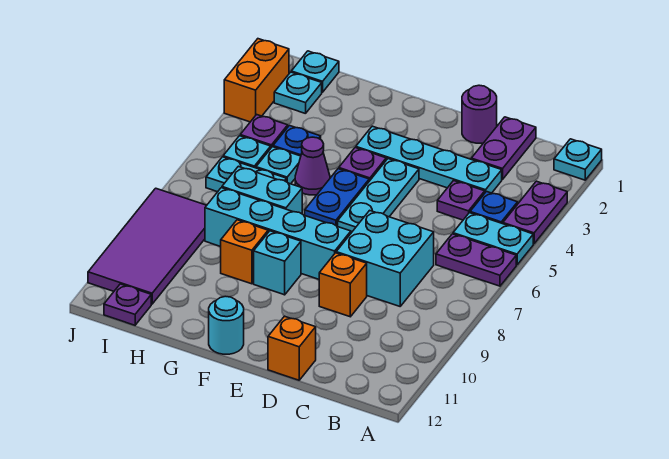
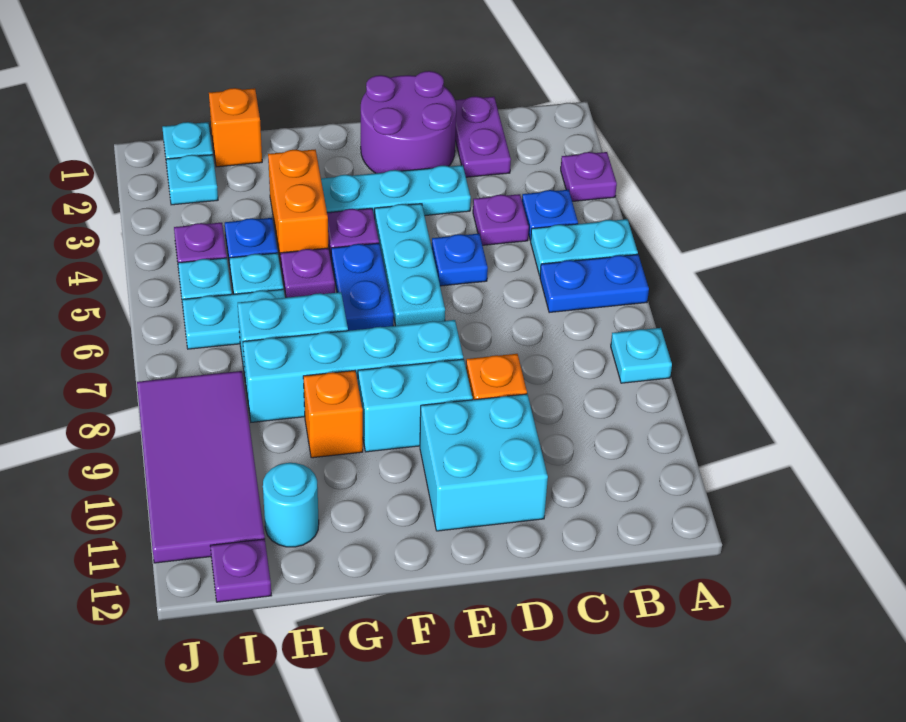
cyan 1x1 plate [554,139,602,180] -> cyan 1x1 plate moved to [611,328,672,383]
purple 1x2 plate [503,181,567,244] -> purple 1x1 plate [561,152,617,201]
purple 1x2 plate [436,234,516,286] -> blue 1x2 plate [540,254,649,313]
cyan 1x4 plate [356,126,502,193] -> cyan 1x3 plate [321,165,471,219]
cyan 2x2 brick [336,210,434,306] -> cyan 2x2 brick moved to [420,394,548,531]
purple 1x1 round brick [462,85,497,143] -> purple 2x2 round brick [361,71,456,173]
none -> blue 1x1 plate [432,234,488,286]
orange 1x1 brick [268,316,316,380] -> orange 1x1 brick moved to [209,88,262,167]
cyan 1x1 brick [254,231,301,295] -> cyan 1x2 brick [358,359,473,452]
cyan 1x1 round brick [209,296,244,354] -> cyan 1x1 round brick moved to [263,463,319,547]
purple 1x1 cone [295,137,330,195] -> purple 1x1 plate [280,248,335,298]
orange 1x2 brick [224,39,289,122] -> orange 1x2 brick moved to [268,150,329,263]

